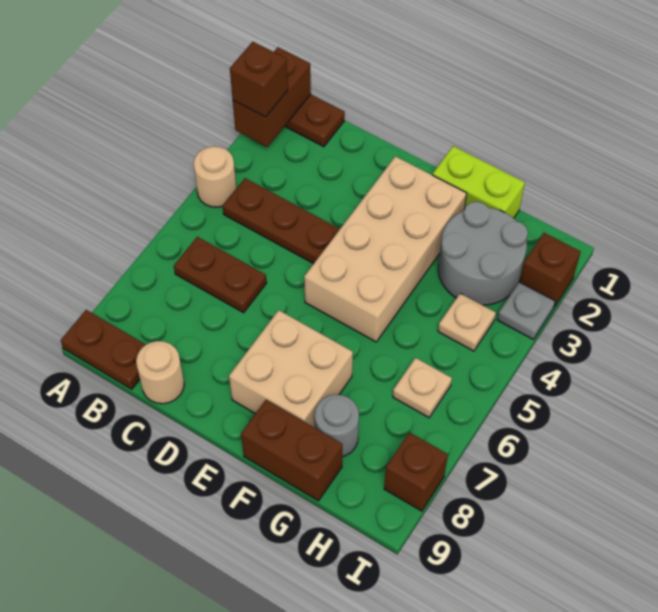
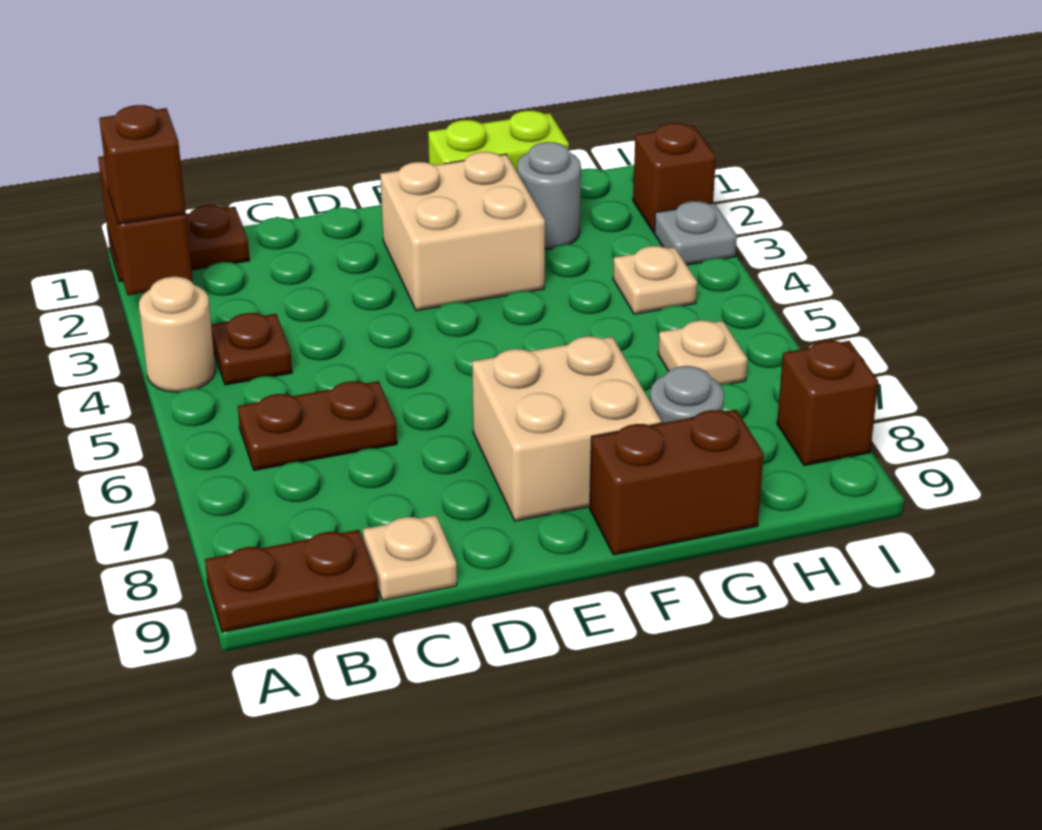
brown 1x3 plate [223,178,340,264] -> brown 1x1 plate [211,313,292,385]
tan 1x1 round brick [136,341,184,404] -> tan 1x1 plate [363,515,457,601]
tan 2x4 brick [304,156,467,342] -> tan 2x2 brick [380,152,545,311]
grey 2x2 round brick [438,201,528,305] -> grey 1x1 round brick [517,142,581,249]

